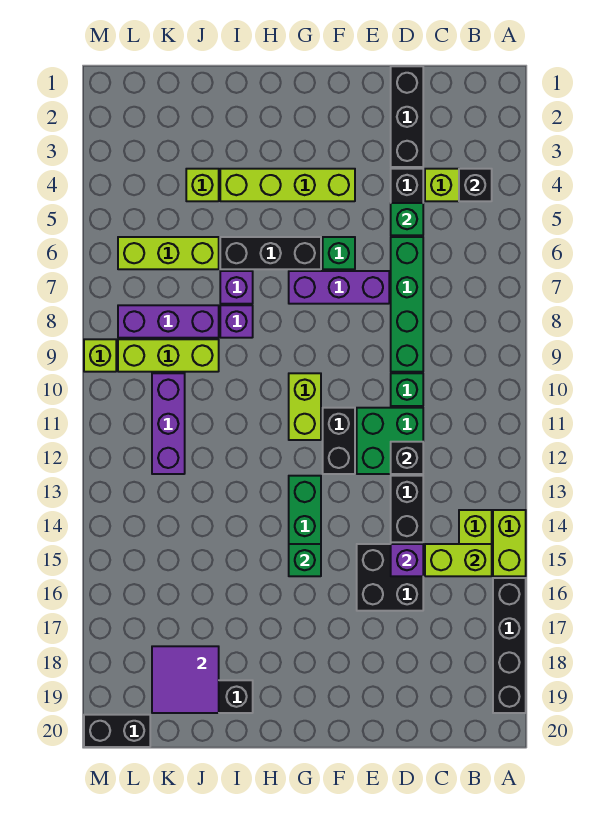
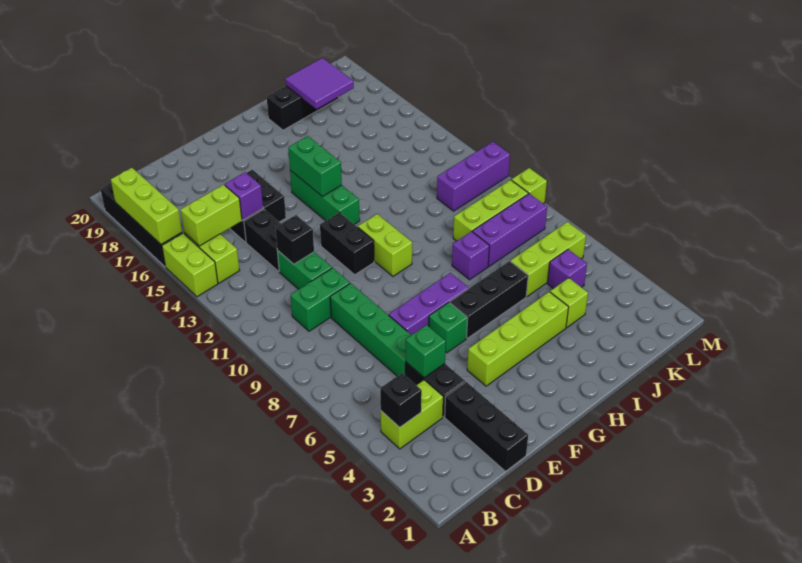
none -> lime 1x3 brick [111,168,182,244]
green 1x1 brick [391,373,423,406] -> green 1x2 brick [291,268,350,331]
green 2x2 brick [357,408,423,474] -> green 1x2 brick [277,250,332,289]
green 1x1 brick [289,544,321,576] -> green 1x2 brick [288,136,342,197]
purple 1x1 brick [220,271,253,304] -> purple 1x1 brick moved to [547,249,587,289]
purple 1x3 brick [152,373,185,474] -> purple 1x3 brick turned to [437,142,510,211]
black 1x2 brick [84,715,150,747] -> none

